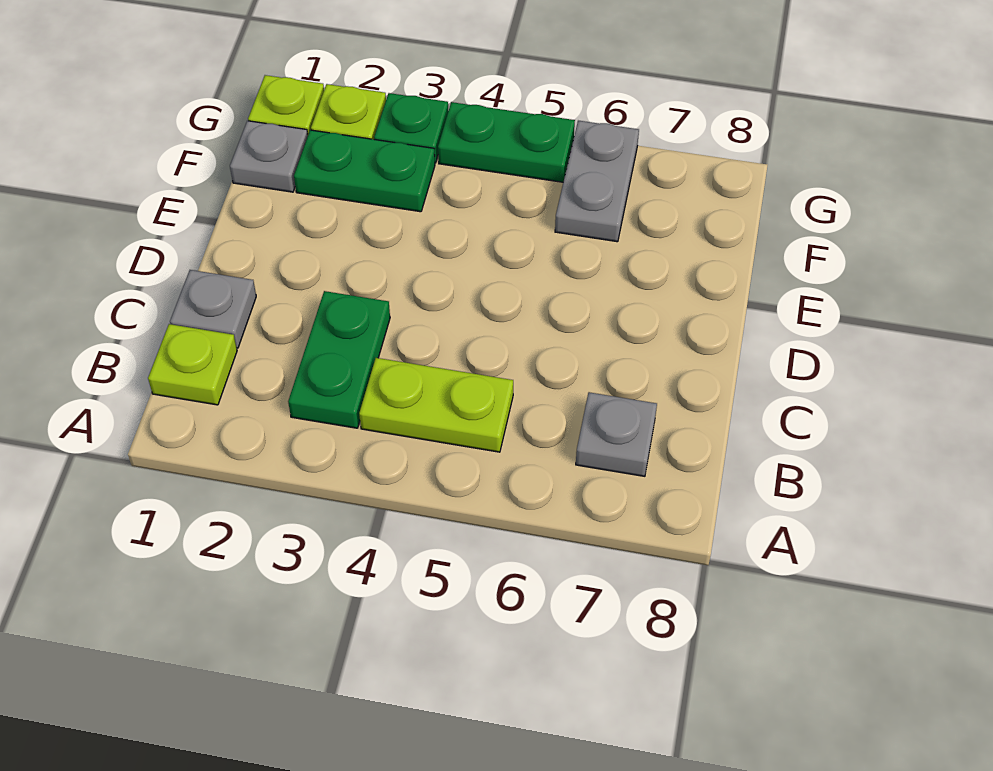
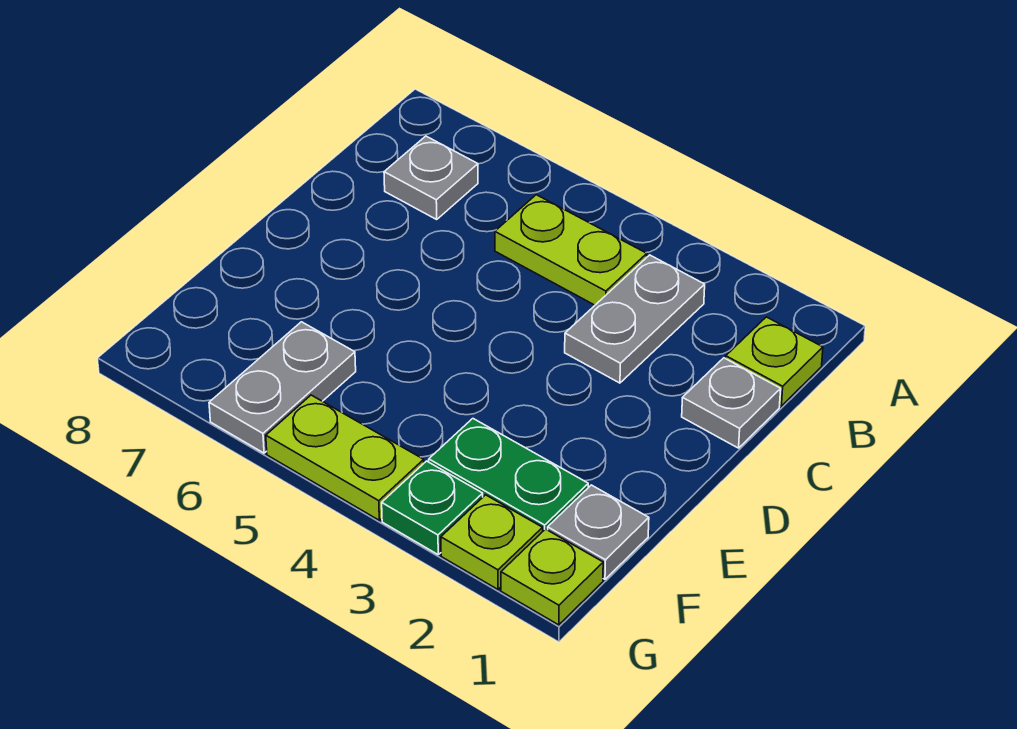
green 1x2 plate [288,291,390,428] -> grey 1x2 plate [565,255,705,383]
green 1x2 plate [438,102,575,182] -> lime 1x2 plate [266,395,424,520]

